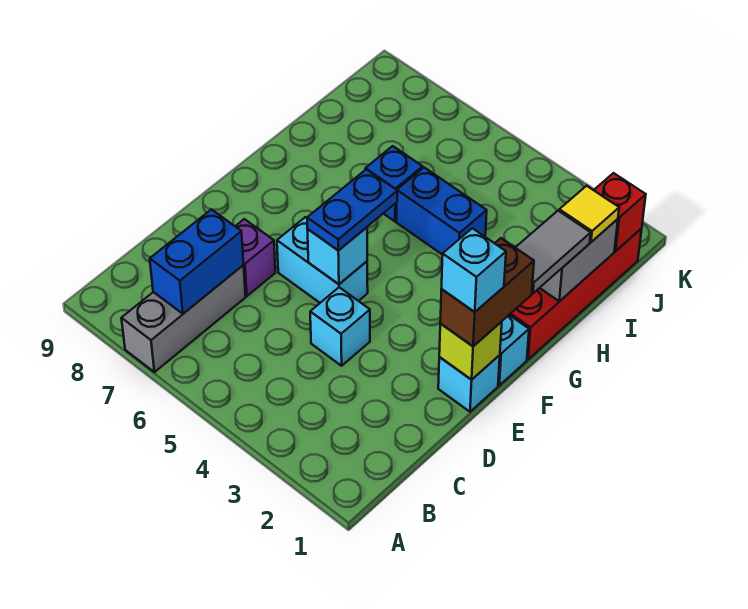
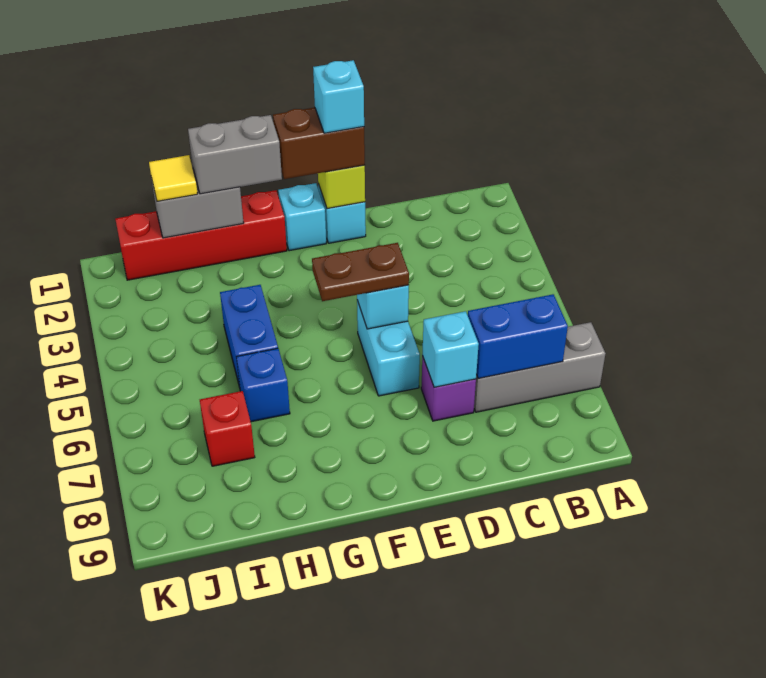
cyan 1x1 brick [310,287,370,366] -> cyan 1x1 brick moved to [422,311,479,387]
blue 1x2 plate [307,169,397,251] -> brown 1x2 plate [312,243,409,301]
grey 1x2 tile [515,211,591,293] -> grey 1x2 brick [188,115,282,194]
red 1x1 brick [594,173,646,251] -> red 1x1 brick moved to [200,391,255,466]

